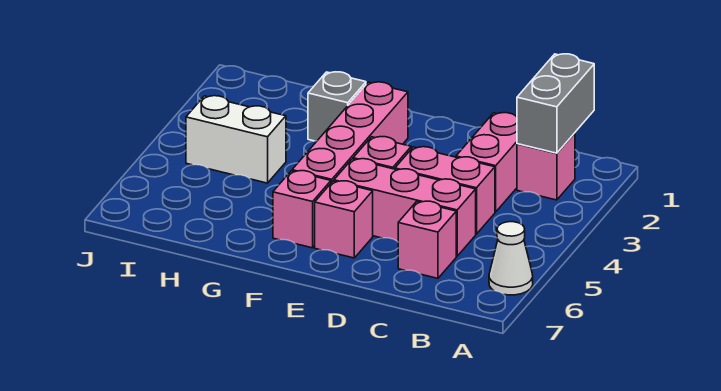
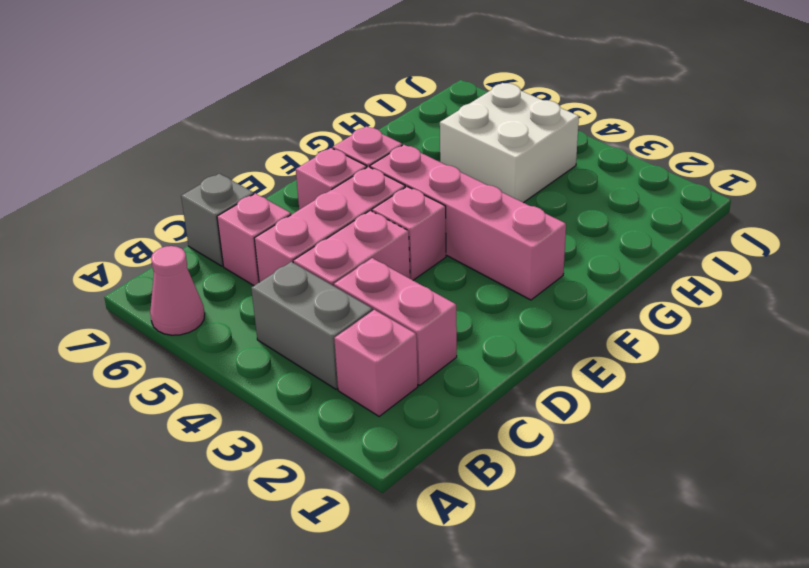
white 1x1 cone [489,222,533,295] -> pink 1x1 cone [150,246,205,335]
grey 1x2 brick [517,54,594,153] -> grey 1x2 brick moved to [251,262,372,389]
grey 1x1 brick [308,72,366,141] -> grey 1x1 brick moved to [181,174,254,266]
white 1x2 brick [186,96,286,183] -> white 2x2 brick [440,83,579,203]

